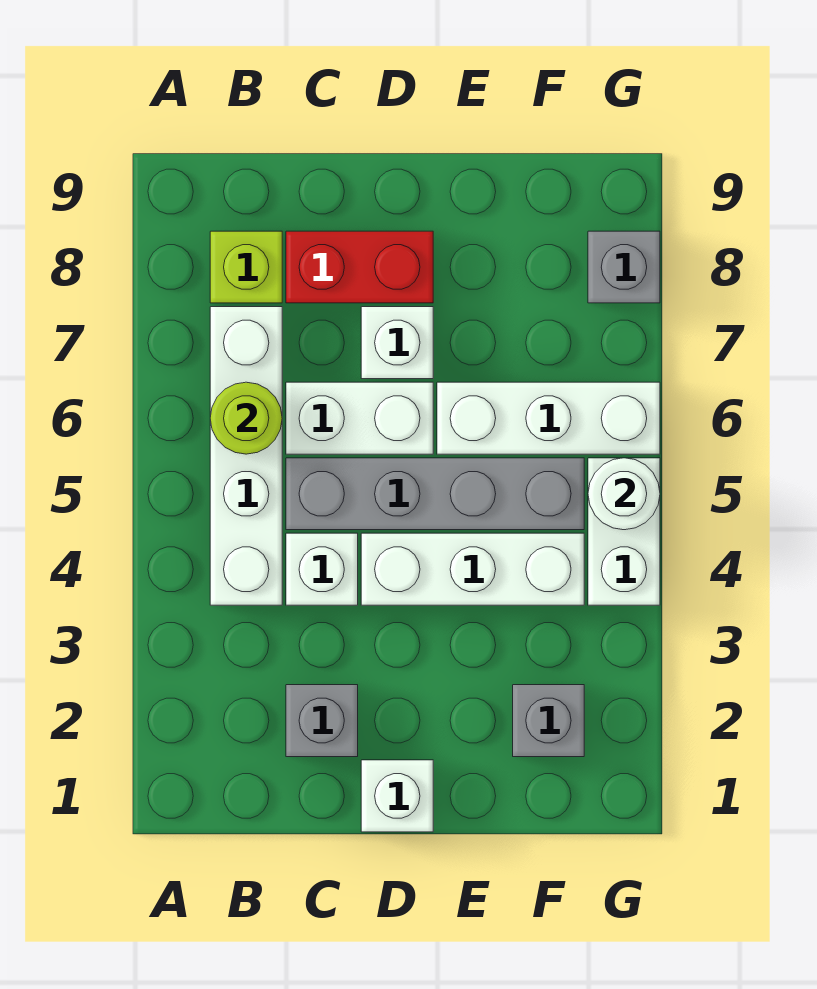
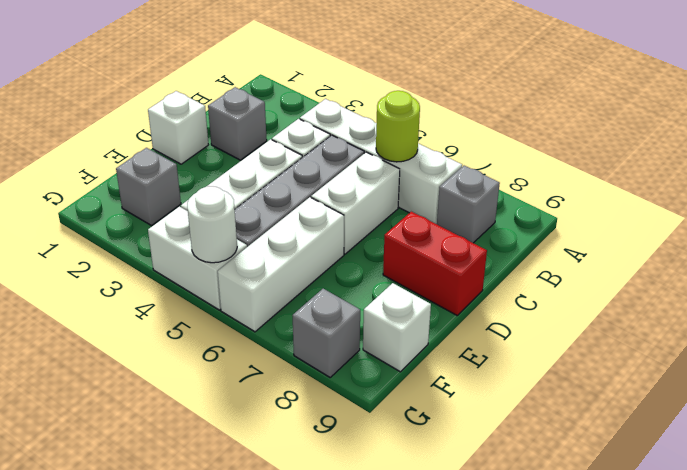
lime 1x1 brick [210,231,282,303] -> grey 1x1 brick [437,166,500,243]
red 1x2 brick [286,231,433,303] -> red 1x2 brick turned to [383,212,487,315]
white 1x1 brick [361,307,433,379] -> white 1x1 brick moved to [363,283,431,372]

